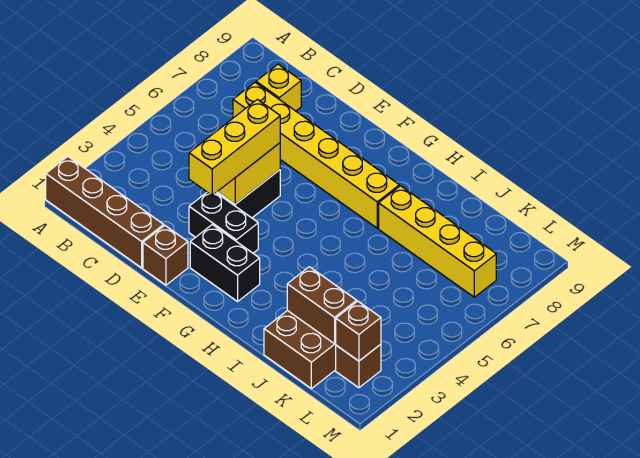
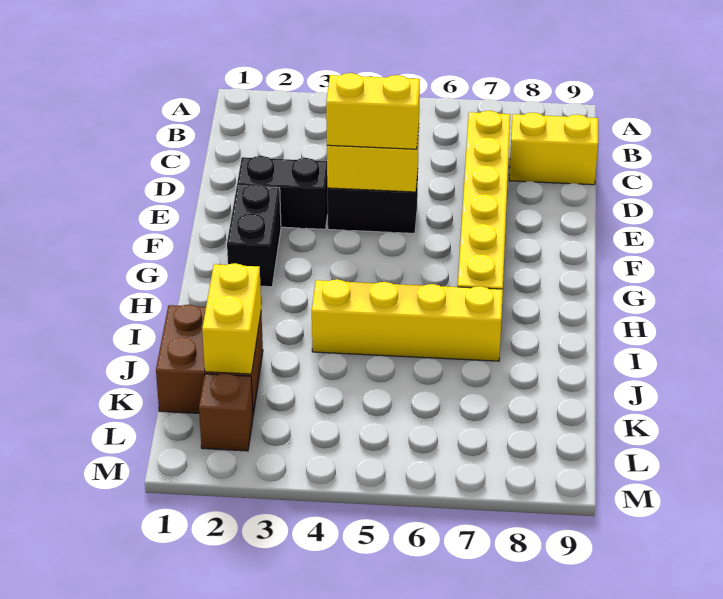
brown 1x4 brick [46,157,164,268] -> none
yellow 1x1 brick [256,64,301,111] -> yellow 1x2 brick [509,113,598,185]
brown 1x1 brick [143,226,188,285] -> none
black 1x2 brick [189,192,258,253] -> black 1x2 brick turned to [237,156,328,229]
yellow 1x3 brick [189,99,280,195] -> yellow 1x2 brick [326,73,420,149]
yellow 1x4 brick [379,186,496,297] -> yellow 1x4 brick turned to [312,279,503,361]
brown 1x2 brick [287,267,357,344] -> yellow 1x2 brick [202,263,261,374]
brown 1x1 brick [335,301,381,361] -> none

